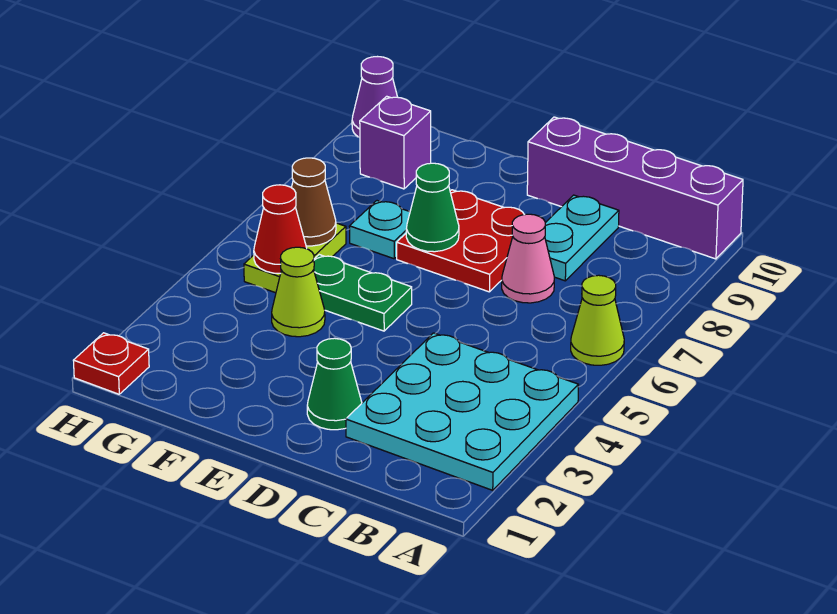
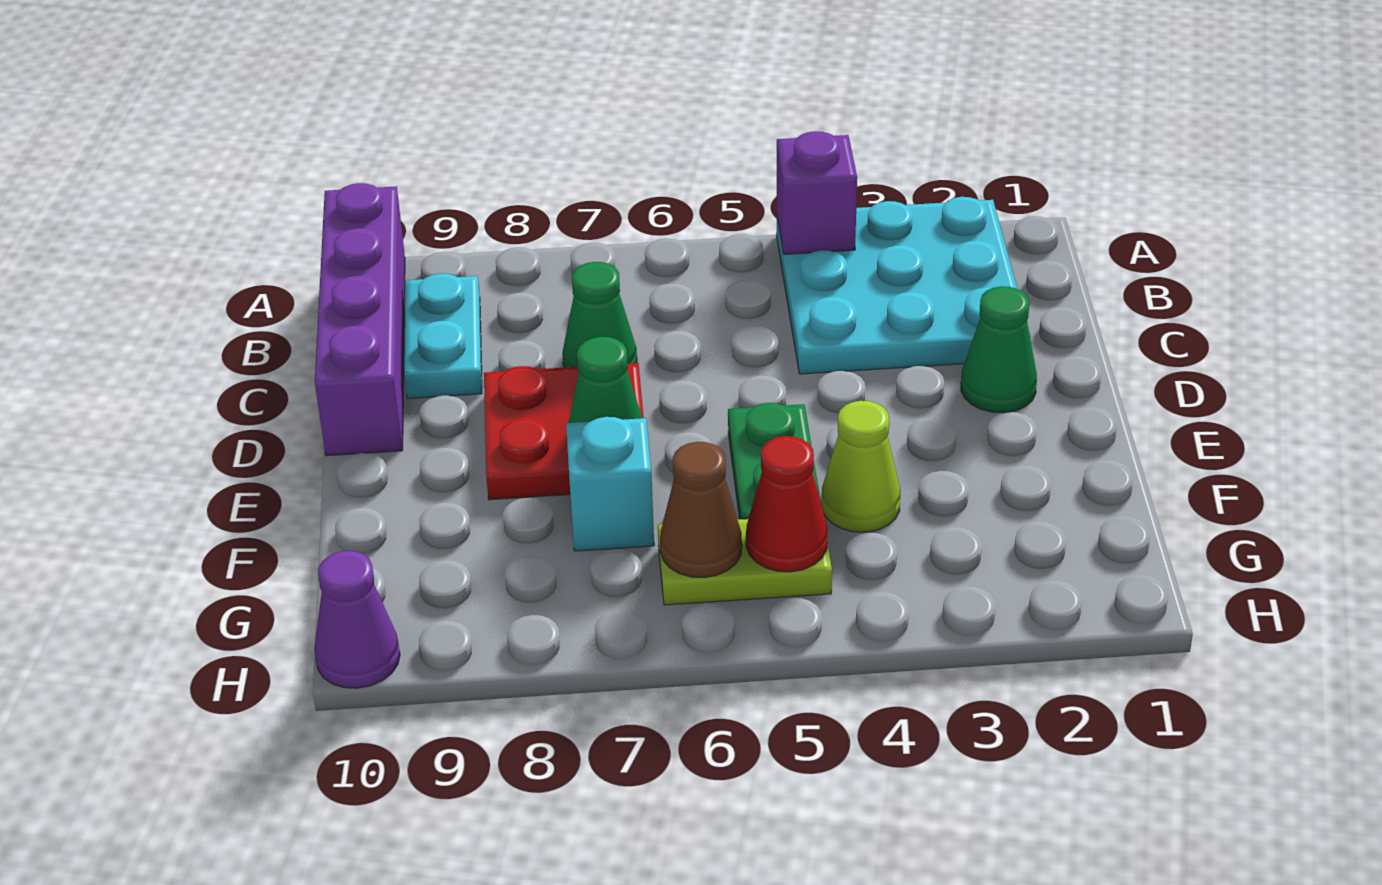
lime 1x1 cone [571,275,624,365] -> none
pink 1x1 cone [502,214,554,303] -> green 1x1 cone [562,262,637,368]
cyan 1x2 plate [545,195,619,281] -> cyan 1x2 plate turned to [404,273,482,399]
cyan 1x1 plate [349,201,410,259] -> cyan 1x1 brick [566,417,654,551]
purple 1x1 brick [360,96,431,189] -> purple 1x1 brick moved to [777,131,857,254]
red 1x1 plate [73,333,149,394] -> none

